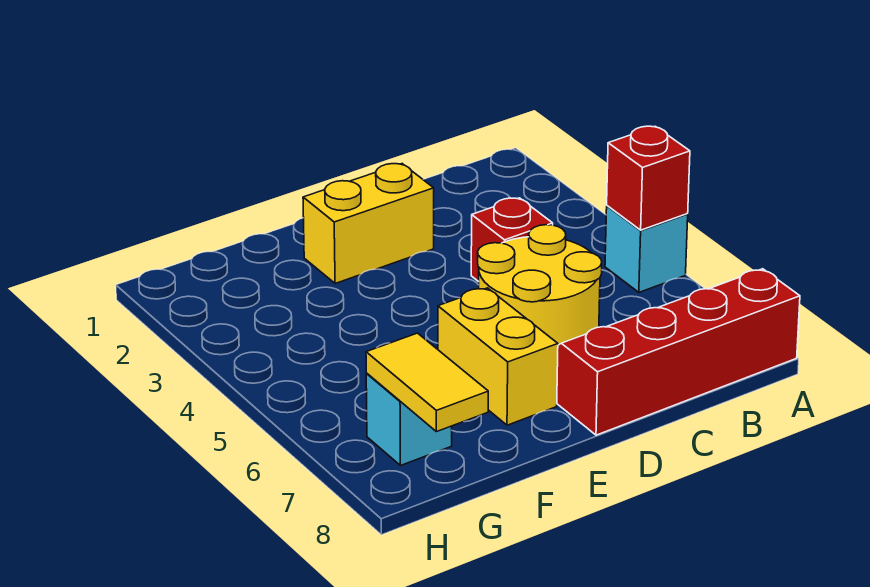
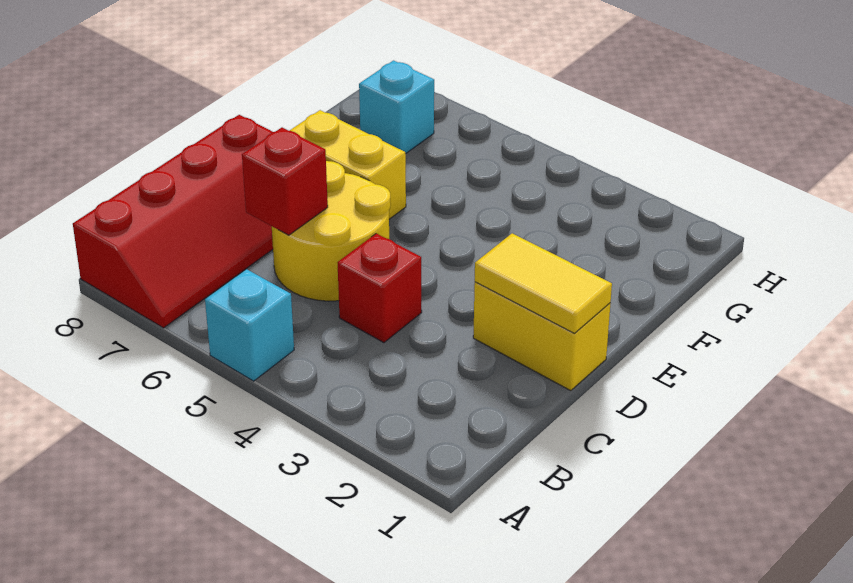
red 1x1 brick [607,126,690,230] -> red 1x1 brick moved to [242,128,328,235]
yellow 1x2 brick [303,164,434,284] -> yellow 1x2 brick turned to [473,282,611,391]
yellow 1x2 tile [366,333,488,432] -> yellow 1x2 tile moved to [475,233,612,333]

